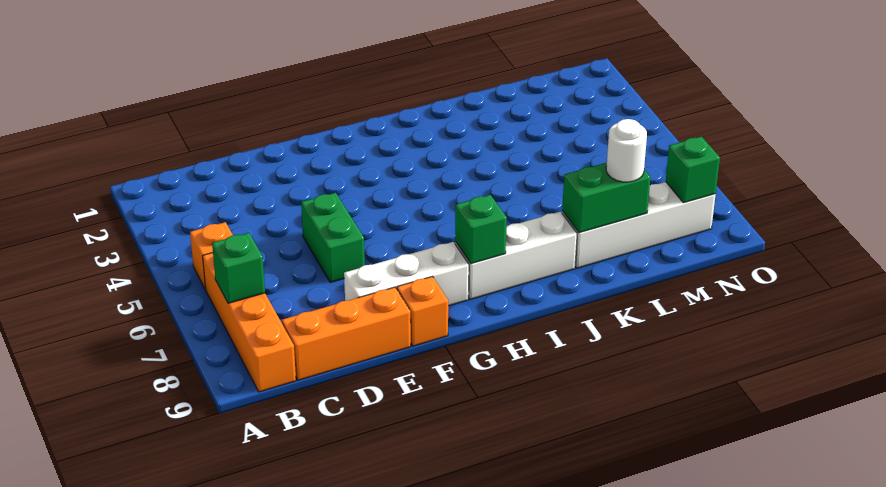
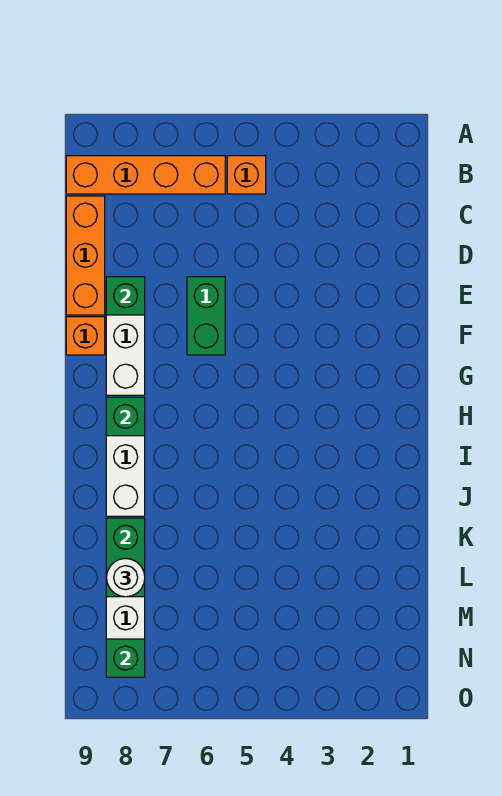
green 1x1 brick [212,233,265,303] -> green 1x1 brick moved to [106,277,145,315]
green 1x2 brick [301,193,365,282] -> green 1x2 brick turned to [187,277,225,355]

